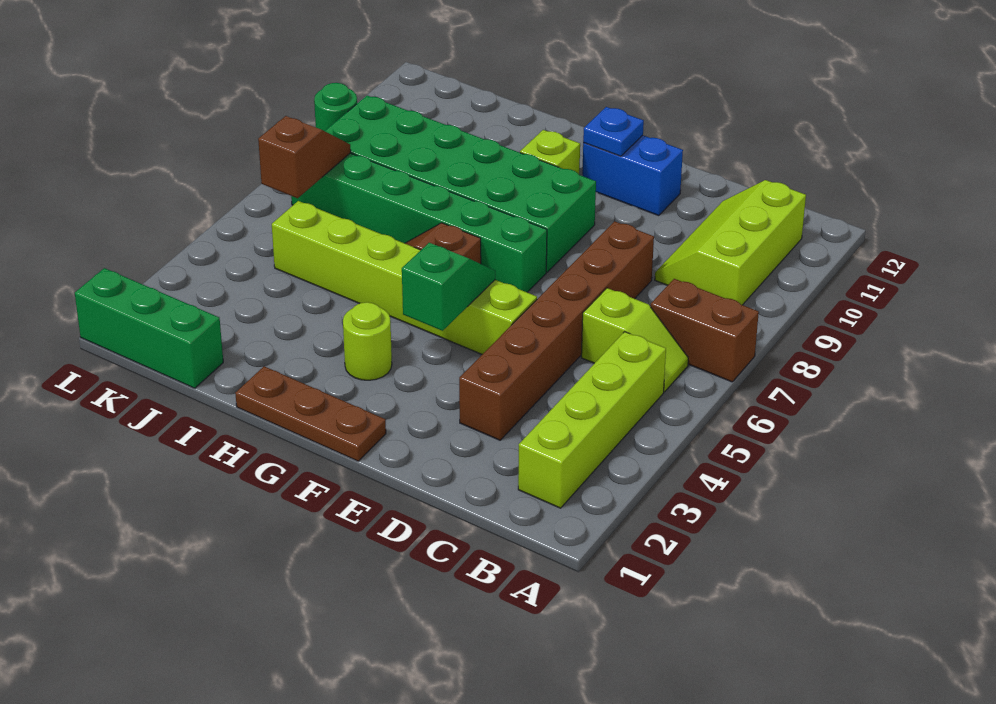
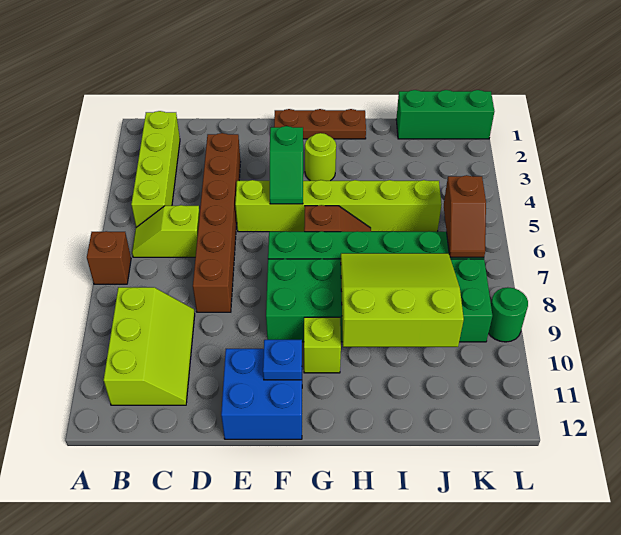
brown 1x2 brick [651,279,759,382] -> brown 1x1 brick [87,231,131,284]
blue 1x2 brick [582,135,683,216] -> blue 2x2 brick [221,349,302,439]
none -> lime 3x3 slope [341,253,464,347]

